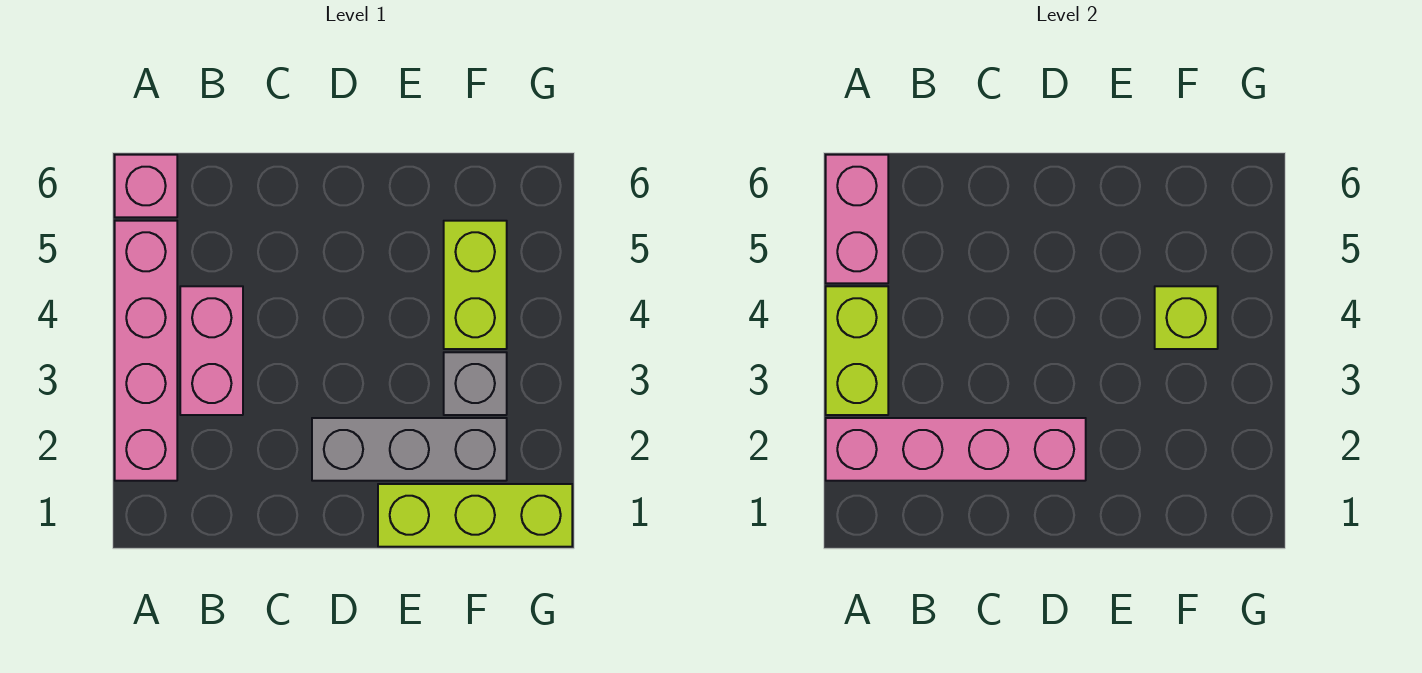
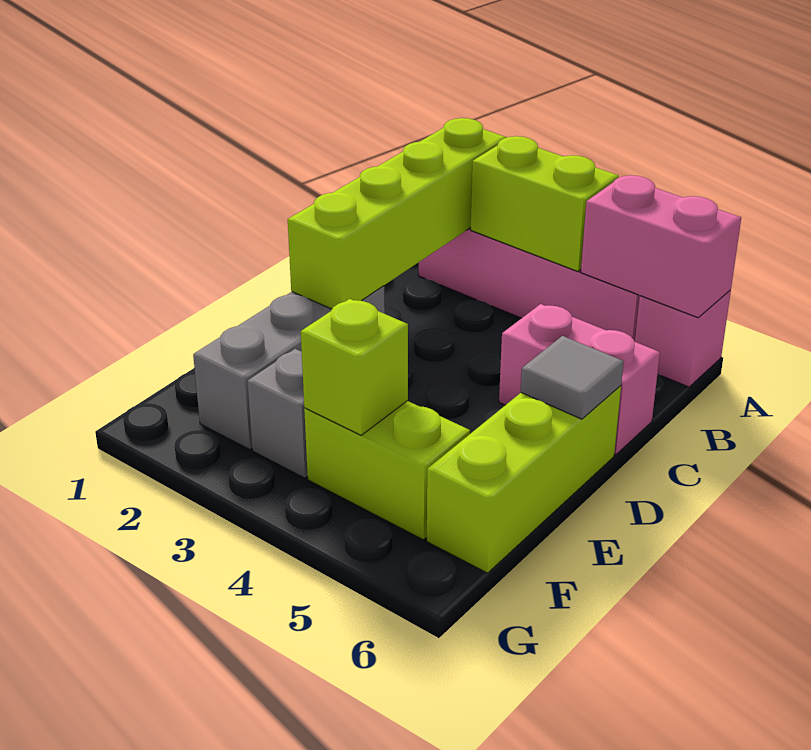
pink 1x4 brick [826,418,1086,481] -> lime 1x4 brick [288,118,507,309]
pink 1x2 brick [180,286,243,415] -> pink 1x2 brick moved to [499,304,660,455]
none -> grey 1x1 tile [520,336,624,419]
lime 1x3 brick [378,484,572,547] -> lime 1x3 brick moved to [427,386,621,573]

